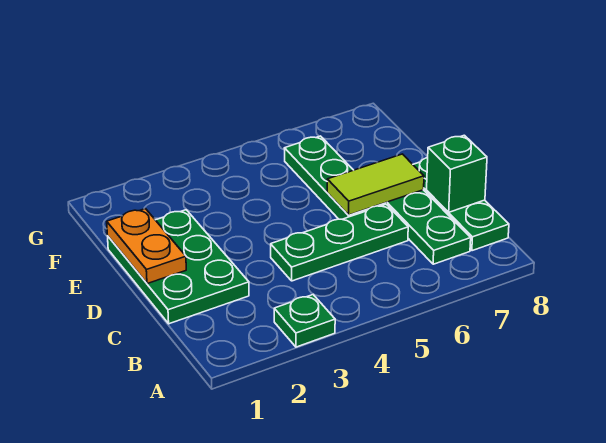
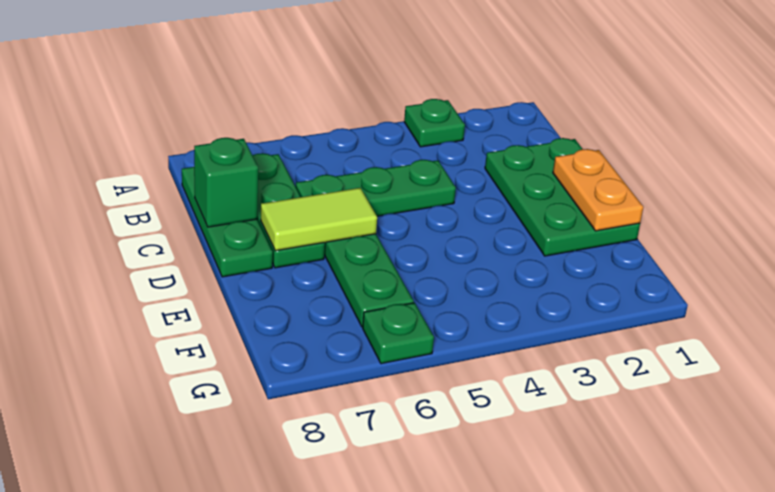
none -> green 1x1 plate [363,303,434,364]

